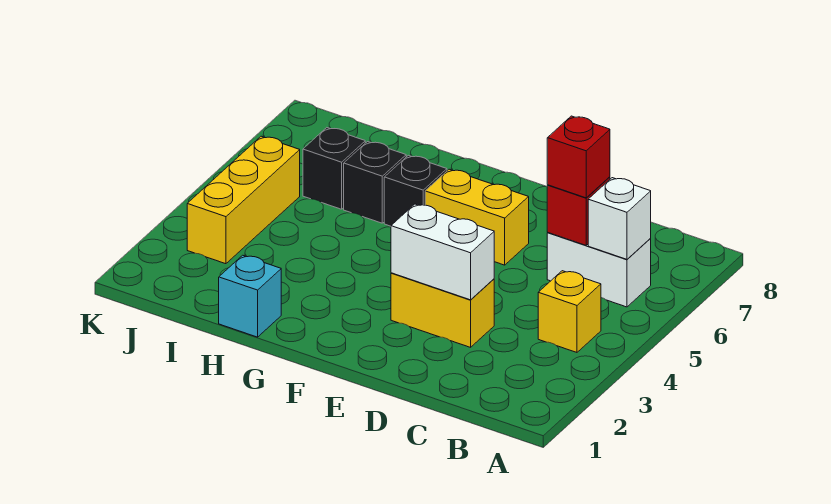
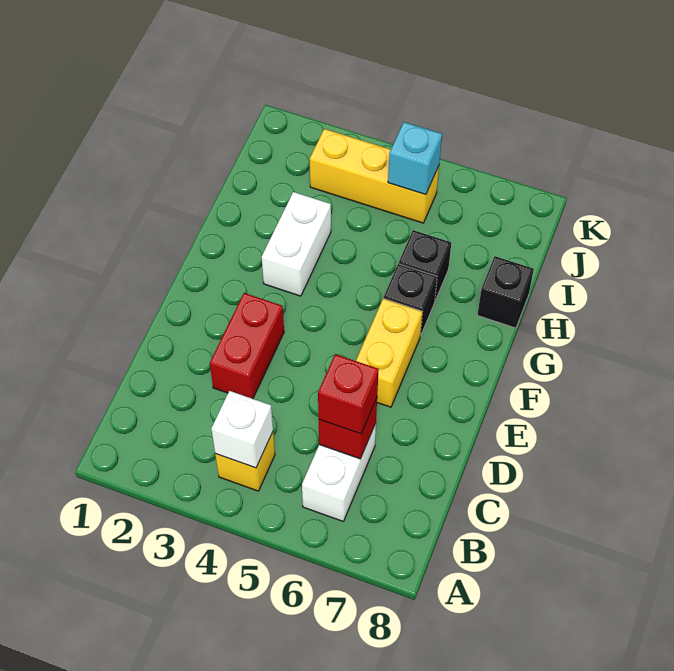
white 1x1 brick [588,178,651,259] -> white 1x1 brick moved to [211,391,273,468]
yellow 1x2 brick [391,273,494,347] -> red 1x2 brick [210,293,284,399]
white 1x2 brick [391,204,494,300] -> white 1x2 brick moved to [262,192,331,296]
cyan 1x1 brick [219,255,281,337] -> cyan 1x1 brick moved to [388,122,442,195]
black 1x1 brick [303,128,365,209] -> black 1x1 brick moved to [477,256,534,328]

